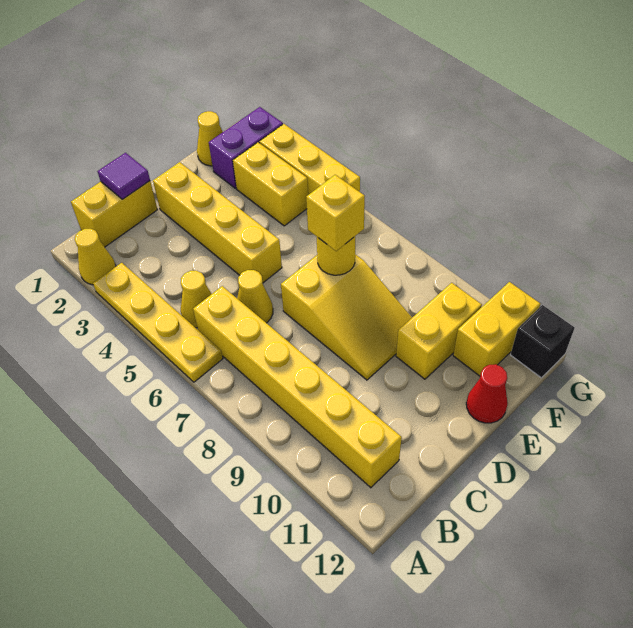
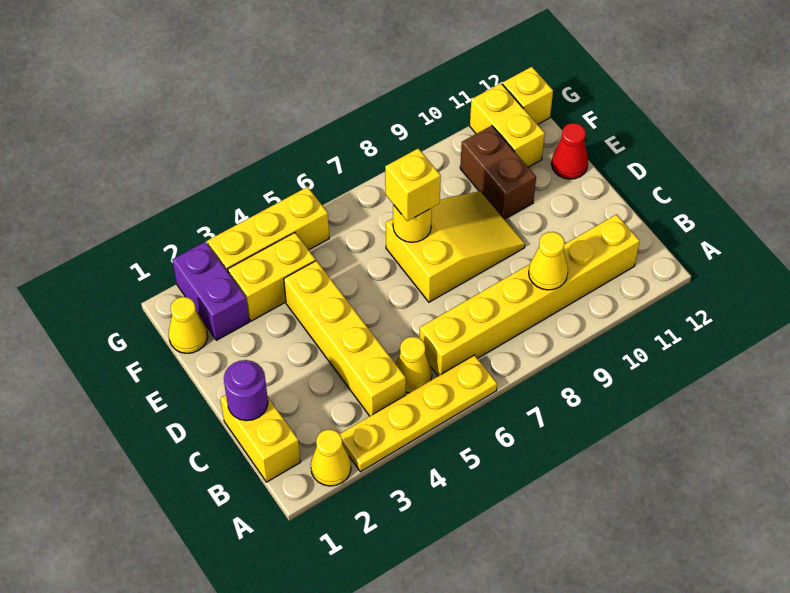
purple 1x1 tile [98,153,150,199] -> purple 1x1 round brick [224,360,268,421]
yellow 1x1 cone [237,270,273,323] -> yellow 1x1 cone moved to [529,232,568,290]
yellow 1x4 brick [153,162,282,283] -> yellow 1x4 brick turned to [284,261,406,416]
yellow 1x2 brick [396,283,482,379] -> brown 1x2 brick [460,126,536,219]
black 1x1 brick [511,305,575,378] -> yellow 1x1 brick [502,67,553,124]

